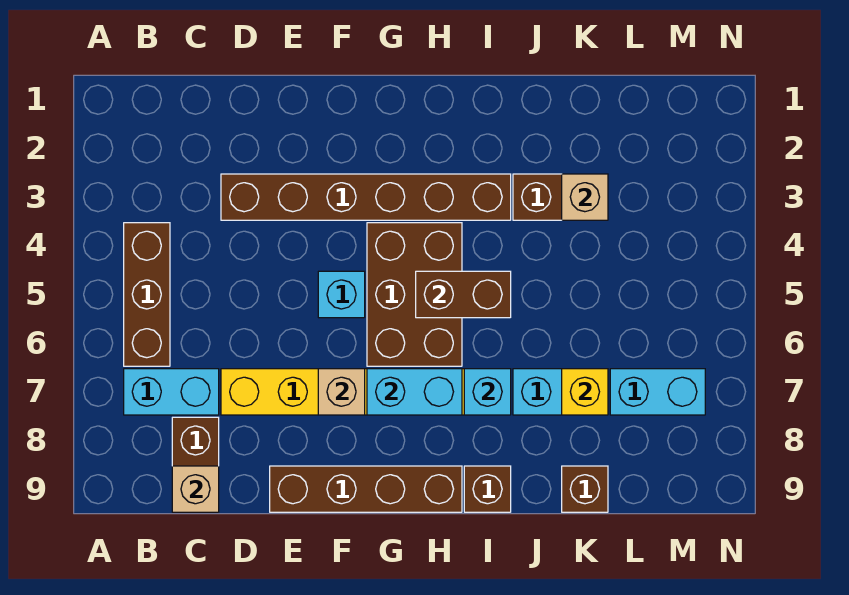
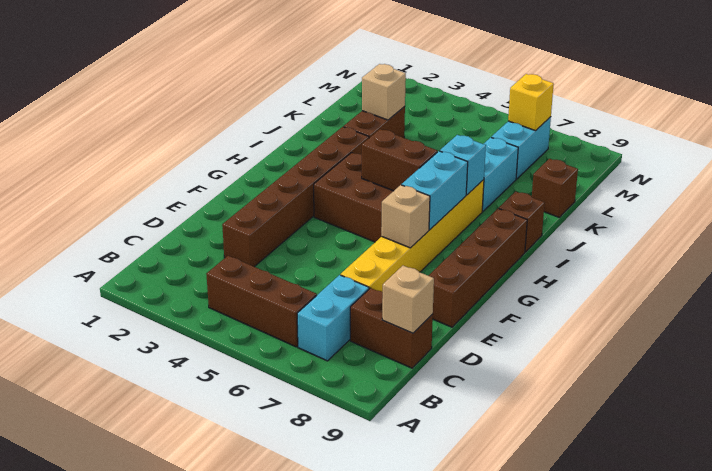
cyan 1x1 brick [318,271,365,318] -> none
brown 1x2 brick [416,271,511,318] -> brown 1x2 brick turned to [362,129,438,191]
yellow 1x1 brick [562,369,608,415] -> yellow 1x1 brick moved to [508,74,554,131]

